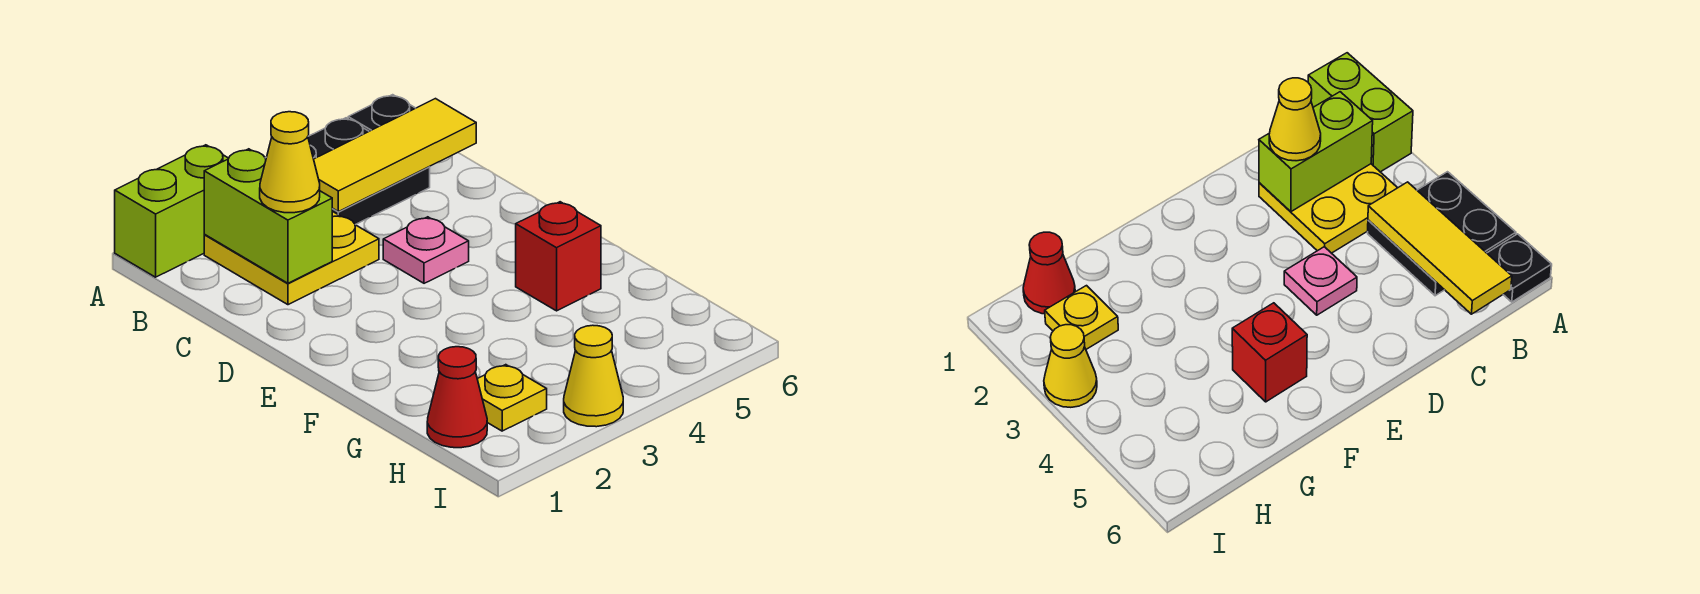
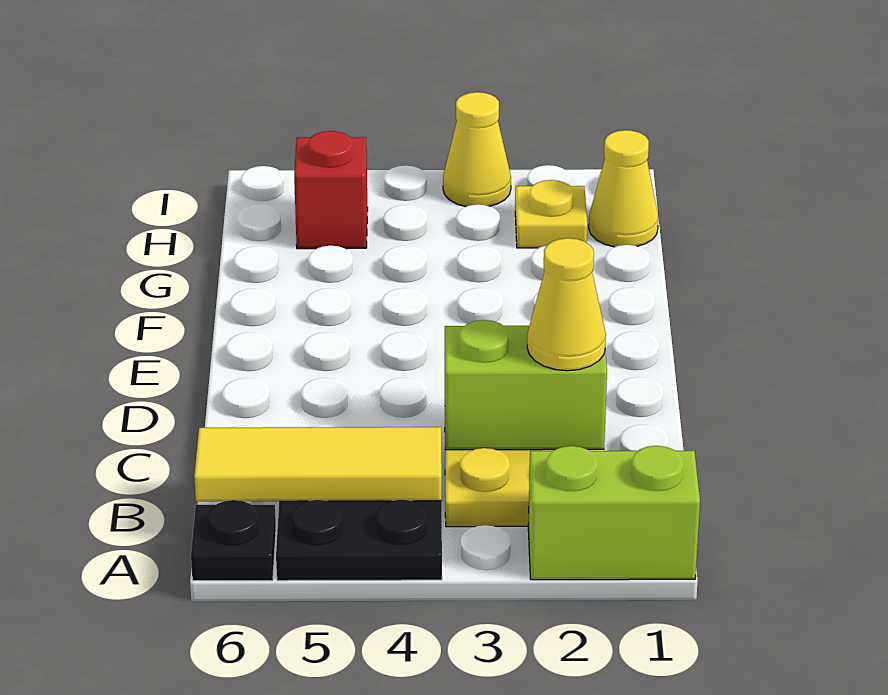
lime 1x2 brick [204,149,332,283] -> lime 1x2 brick turned to [445,320,607,450]
pink 1x1 plate [383,217,469,283] -> none
red 1x1 brick [516,202,601,311] -> red 1x1 brick moved to [294,131,368,249]
red 1x1 cone [427,347,487,448] -> yellow 1x1 cone [589,130,658,247]

